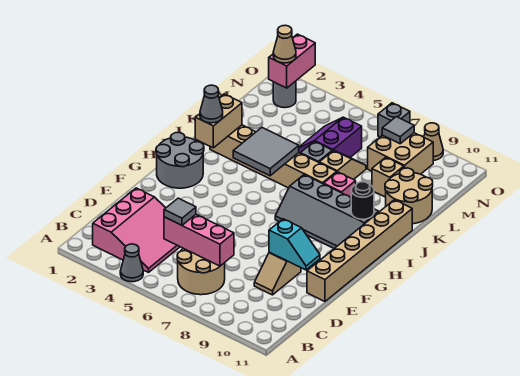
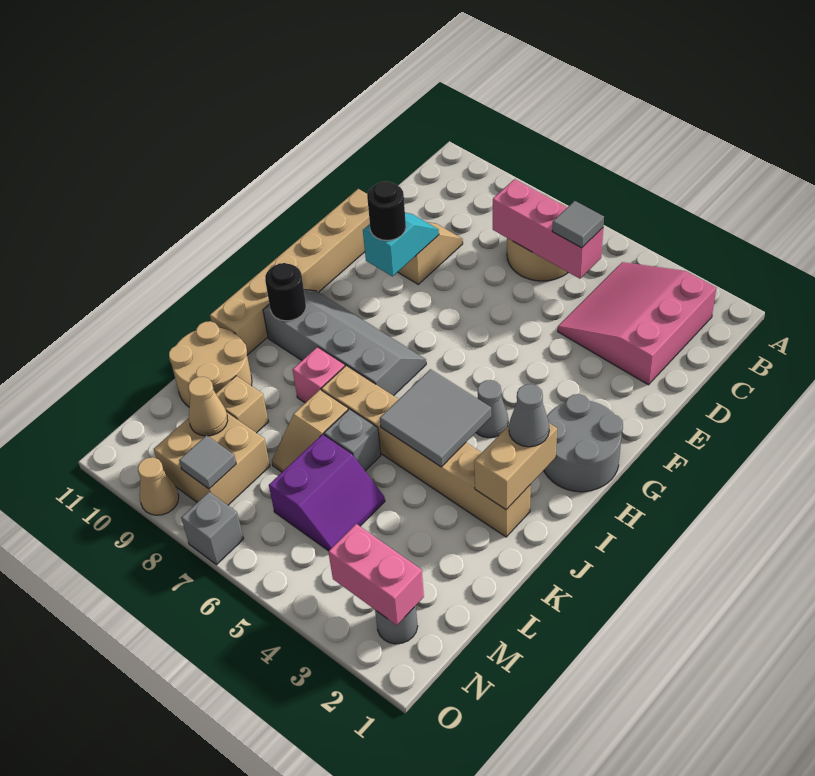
grey 1x1 cone [120,244,143,282] -> grey 1x1 cone moved to [476,380,508,438]
cyan 1x2 slope [269,219,320,270] -> cyan 1x2 slope turned to [363,213,439,276]
none -> black 1x1 round brick [367,181,406,240]
pink 1x2 brick [269,34,315,88] -> pink 1x2 brick turned to [328,524,424,625]
tan 1x1 cone [273,25,296,63] -> tan 1x1 cone moved to [188,377,228,436]

